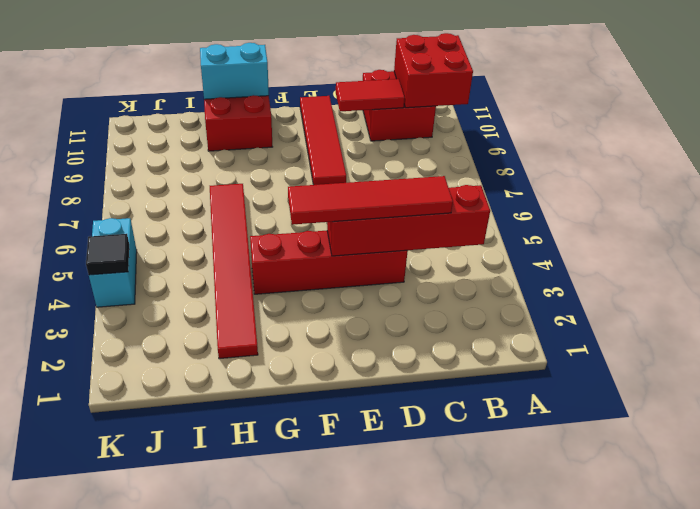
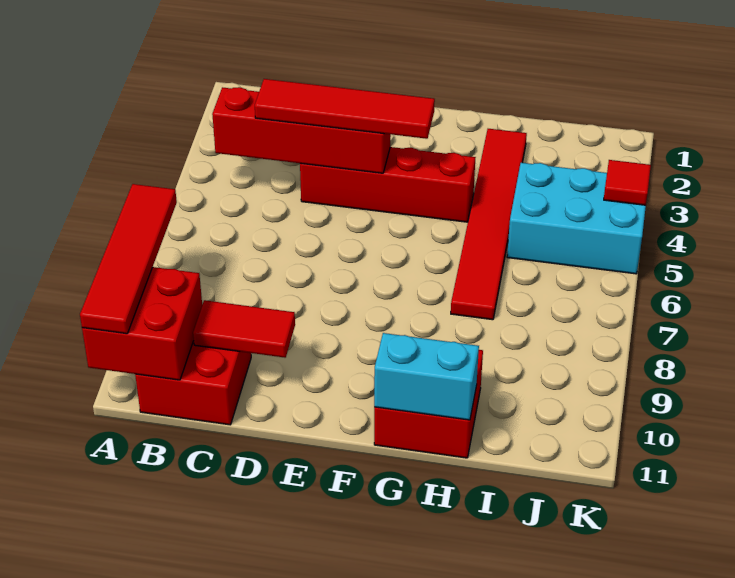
red 1x4 tile [300,96,346,185] -> red 1x4 tile moved to [80,184,177,334]
cyan 1x2 brick [89,218,137,307] -> cyan 2x3 brick [507,163,646,274]
black 1x1 tile [86,234,129,275] -> red 1x1 tile [604,160,651,205]

